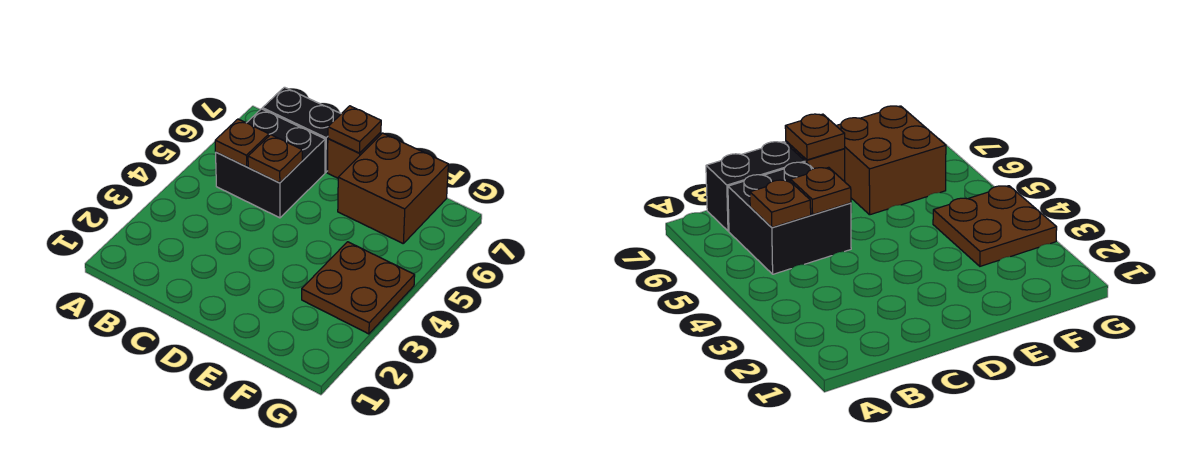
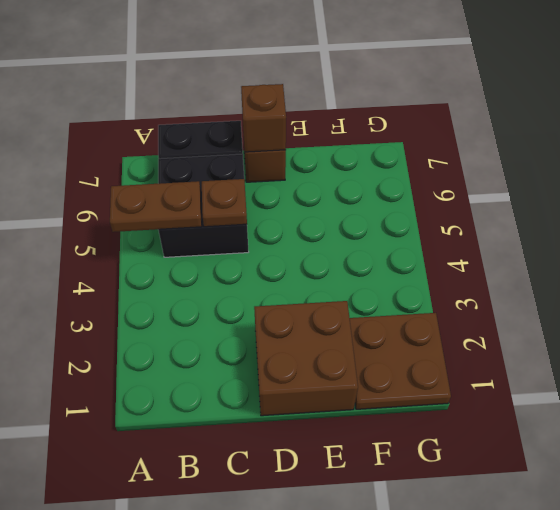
brown 1x1 plate [215,119,269,167] -> brown 1x2 plate [110,181,202,232]
brown 1x1 plate [328,106,381,153] -> brown 1x1 brick [241,84,286,152]
brown 2x2 brick [338,133,448,243] -> brown 2x2 brick moved to [254,301,358,416]
brown 2x2 plate [302,242,415,334] -> brown 2x2 plate moved to [350,313,451,409]

